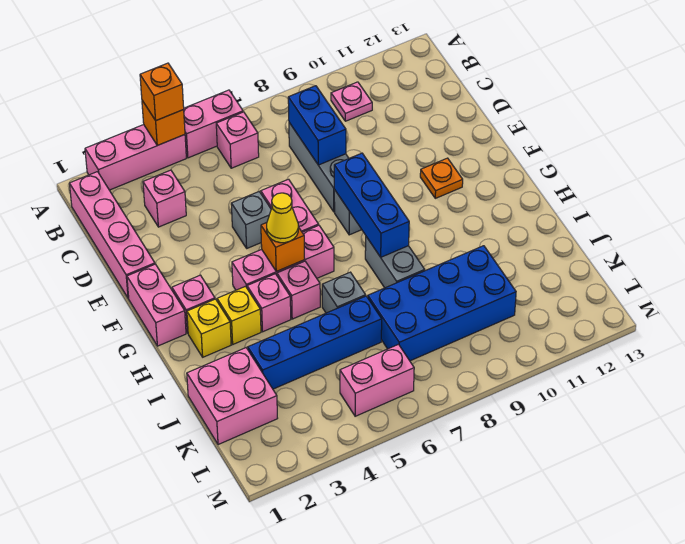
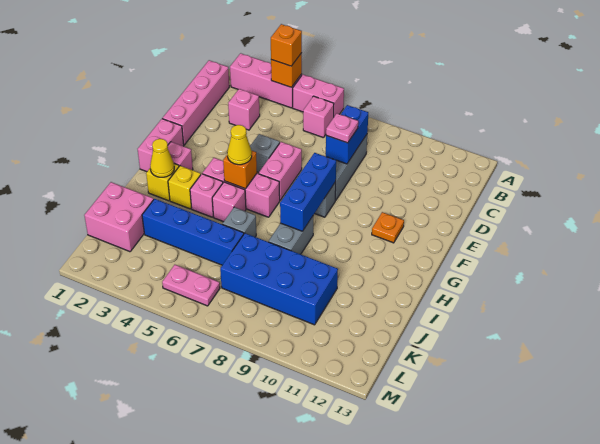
pink 1x1 plate [331,82,372,121] -> pink 1x1 plate moved to [326,114,358,143]
none -> yellow 1x1 cone [150,139,174,177]
pink 1x2 brick [340,344,414,416] -> pink 1x2 plate [162,265,220,306]

